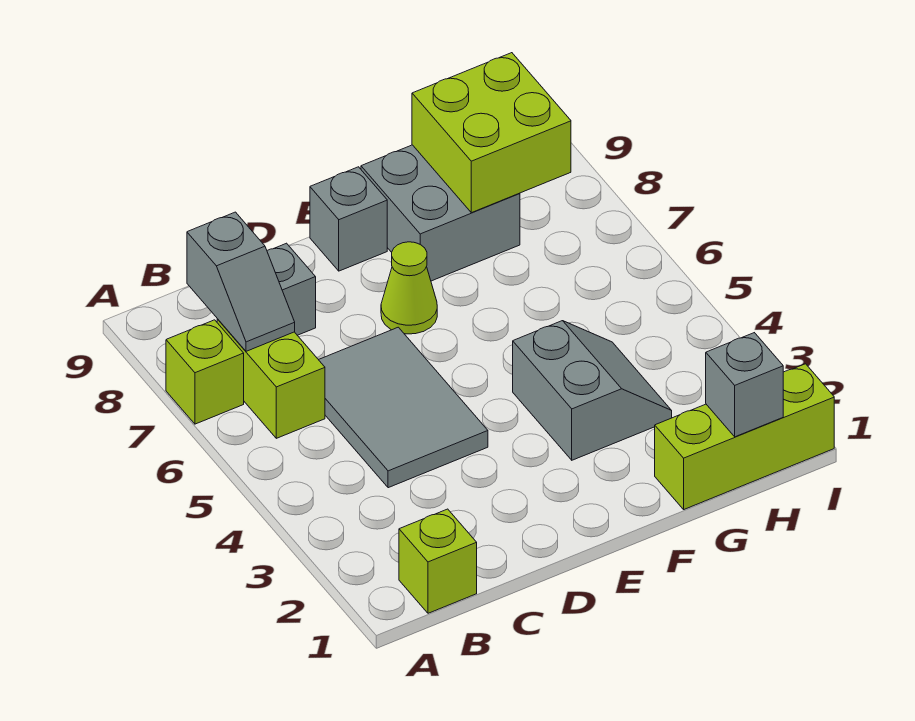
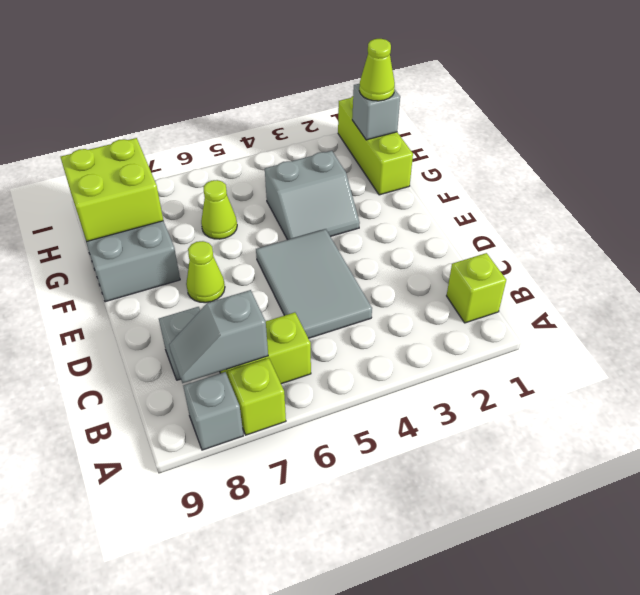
grey 1x2 slope [187,212,295,351] -> grey 1x2 slope turned to [169,290,268,383]
grey 2x3 tile [319,327,488,488] -> grey 2x3 tile turned to [256,229,372,338]
grey 1x1 brick [310,167,387,271] -> grey 1x1 brick moved to [183,372,243,450]
grey 2x2 slope [513,321,672,460] -> grey 2x2 slope turned to [265,151,360,240]
none -> lime 1x1 cone [201,180,237,239]
none -> lime 1x1 cone [359,39,395,101]

